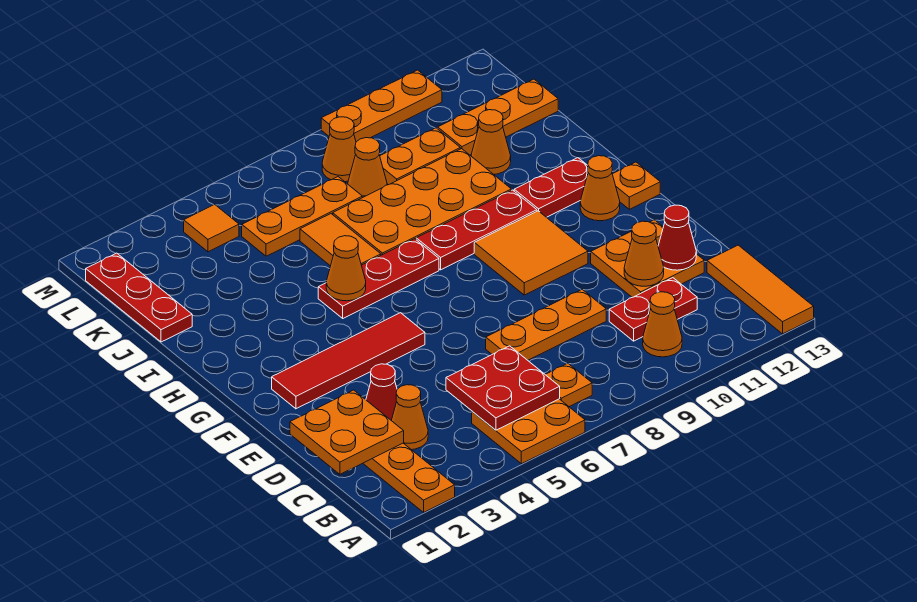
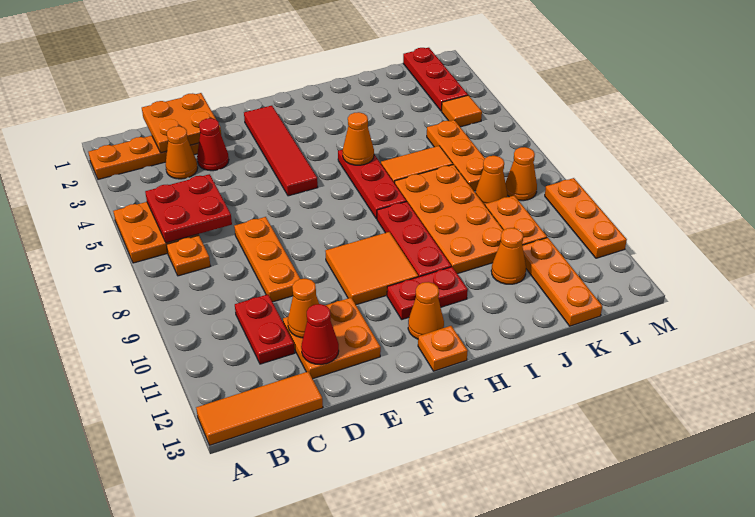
orange 1x1 cone [643,292,682,357] -> none
red 1x2 plate [514,158,588,217] -> red 1x2 plate turned to [387,267,468,319]
red 1x3 plate [86,253,192,342] -> red 1x3 plate turned to [403,48,468,111]

